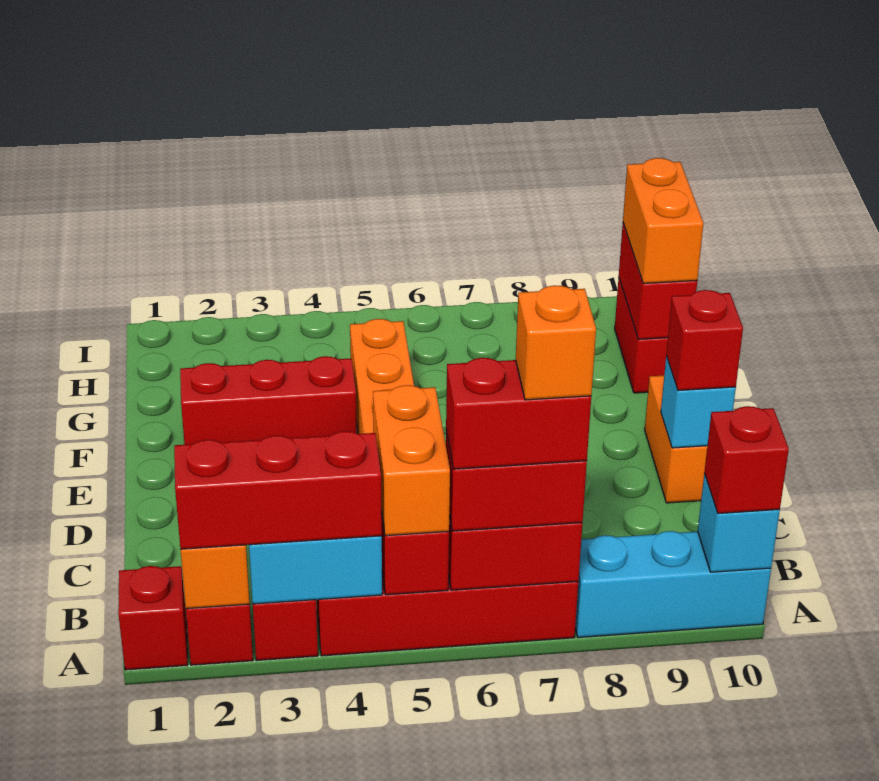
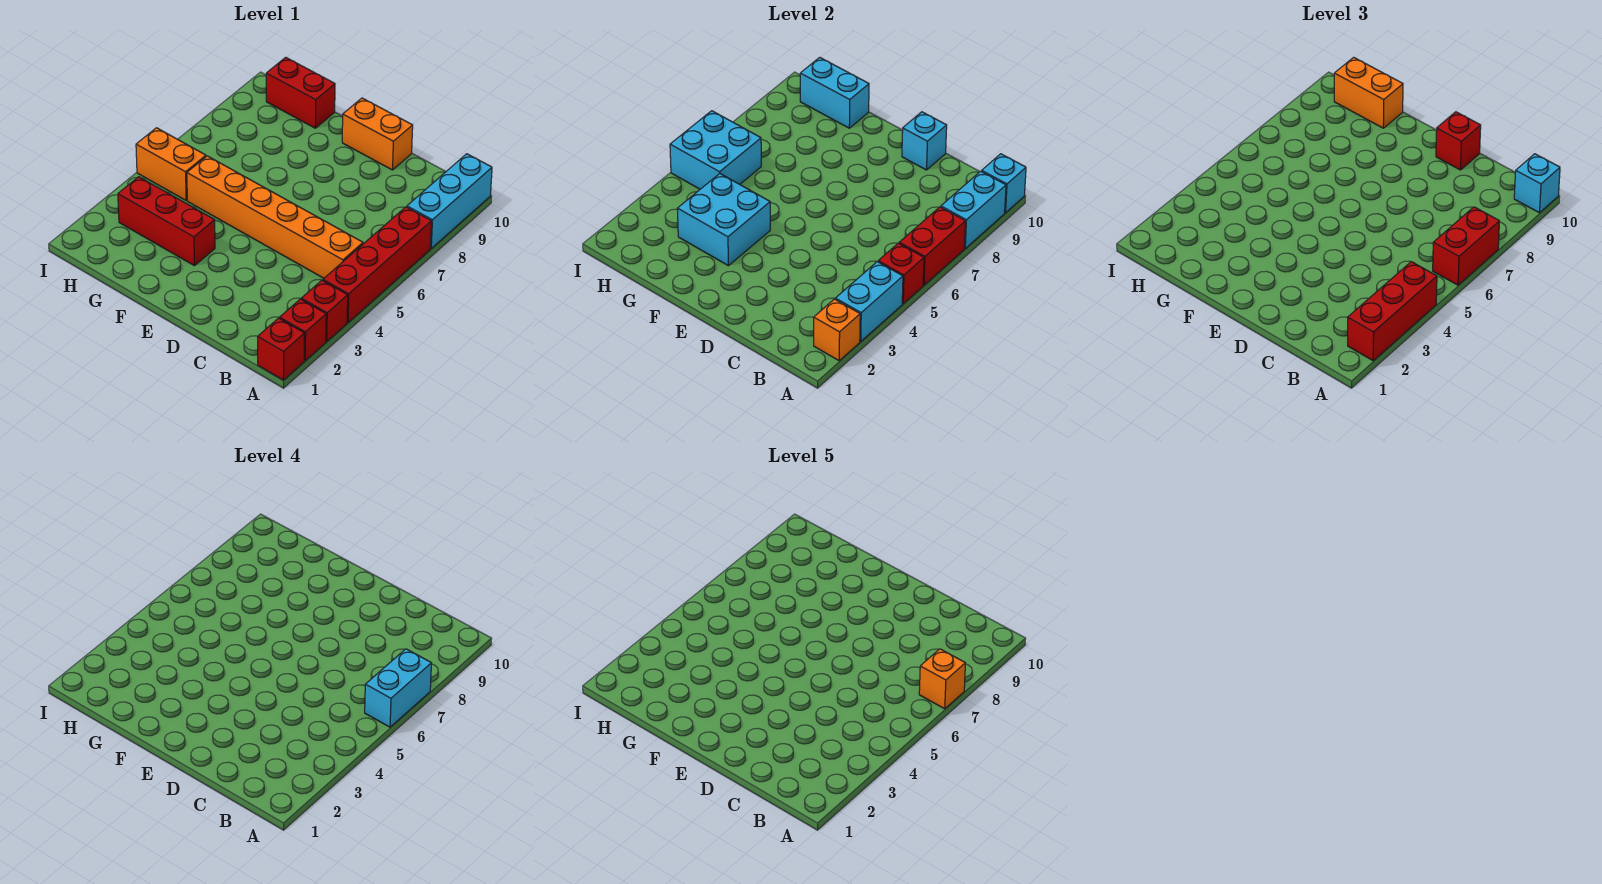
orange 1x2 brick [373,385,450,536] -> orange 1x2 brick moved to [136,128,206,200]
red 1x2 brick [446,358,591,469] -> cyan 1x2 brick [365,649,431,727]
none -> cyan 1x2 brick [941,171,1006,248]
red 1x1 brick [704,406,789,514] -> cyan 1x1 brick [1514,154,1560,213]
red 1x3 brick [180,356,357,445] -> red 1x3 brick turned to [118,177,215,266]
none -> cyan 2x2 brick [677,174,770,266]
red 1x2 brick [619,223,697,339] -> cyan 1x2 brick [800,57,869,128]
none -> cyan 2x2 brick [670,111,761,189]

